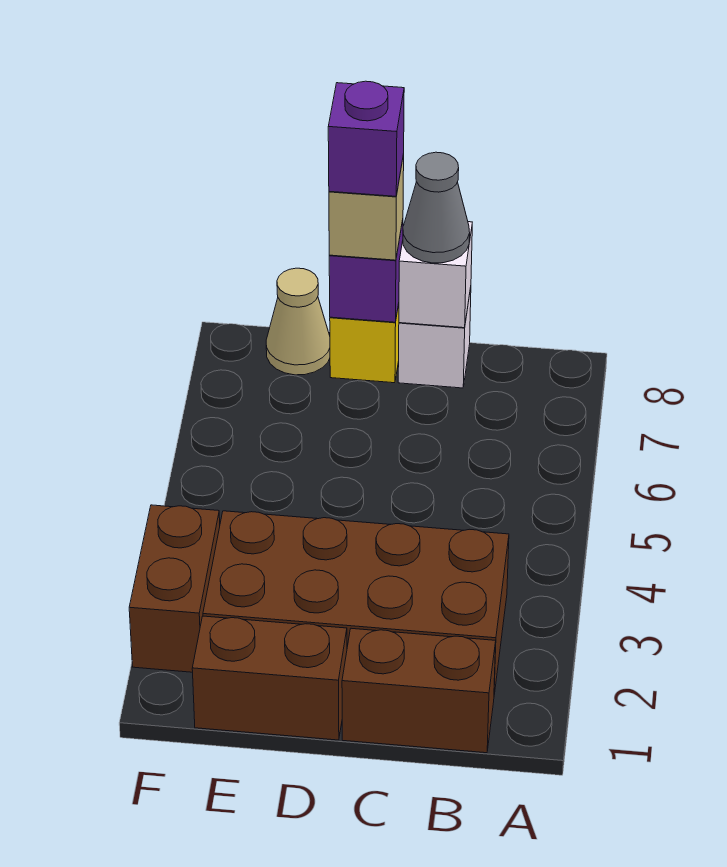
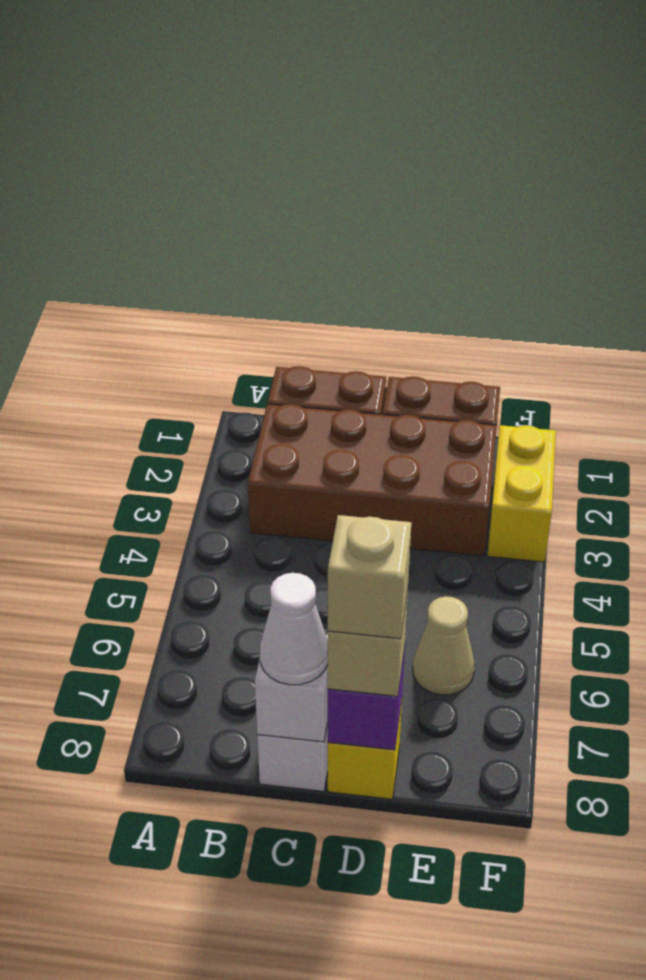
grey 1x1 cone [403,152,470,263] -> white 1x1 cone [260,573,328,685]
purple 1x1 brick [328,81,404,196] -> tan 1x1 brick [328,515,411,639]
tan 1x1 cone [266,268,330,375] -> tan 1x1 cone moved to [413,596,475,695]
brown 1x2 brick [129,505,220,672] -> yellow 1x2 brick [487,425,556,562]

